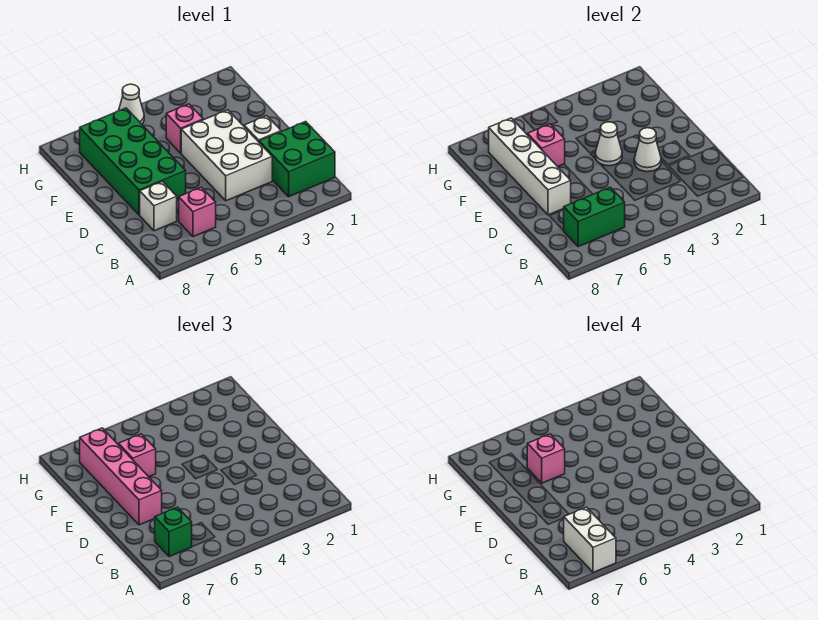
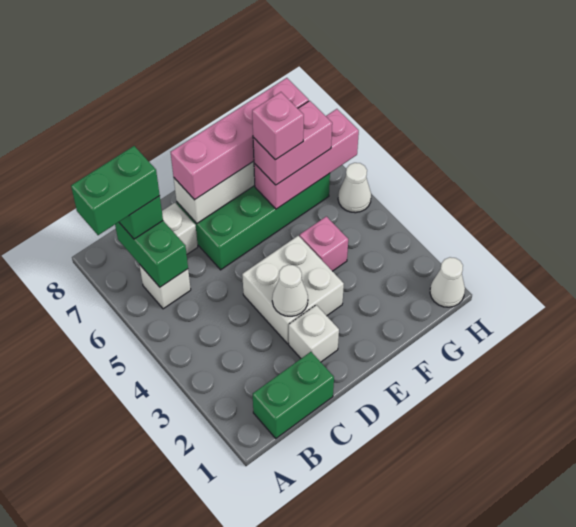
white 1x2 brick [564,507,616,572] -> green 1x2 brick [71,146,160,235]
green 2x2 brick [259,122,335,197] -> green 1x2 brick [253,352,334,438]
pink 1x1 brick [179,187,216,237] -> white 1x1 brick [139,264,191,309]
white 2x3 brick [181,110,272,201] -> white 2x2 brick [242,236,344,344]
white 1x1 cone [595,122,622,166] -> white 1x1 cone moved to [430,257,465,307]
pink 1x1 brick [527,124,565,167] -> pink 1x3 brick [254,109,359,209]
pink 1x1 brick [118,434,156,477] -> pink 1x2 brick [253,101,332,185]

